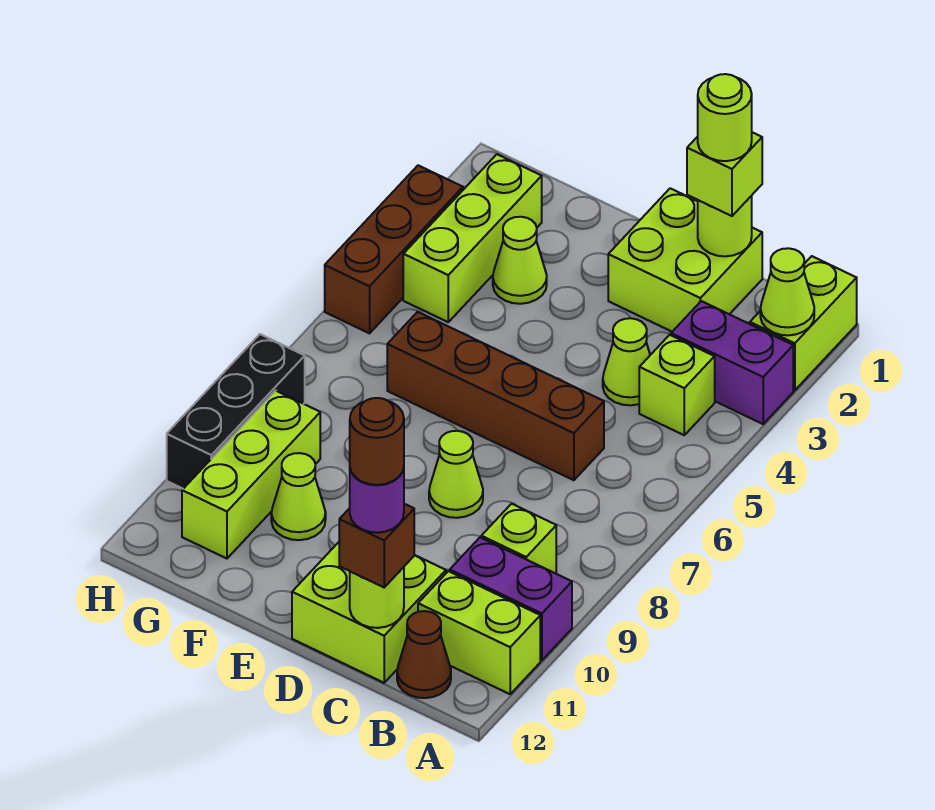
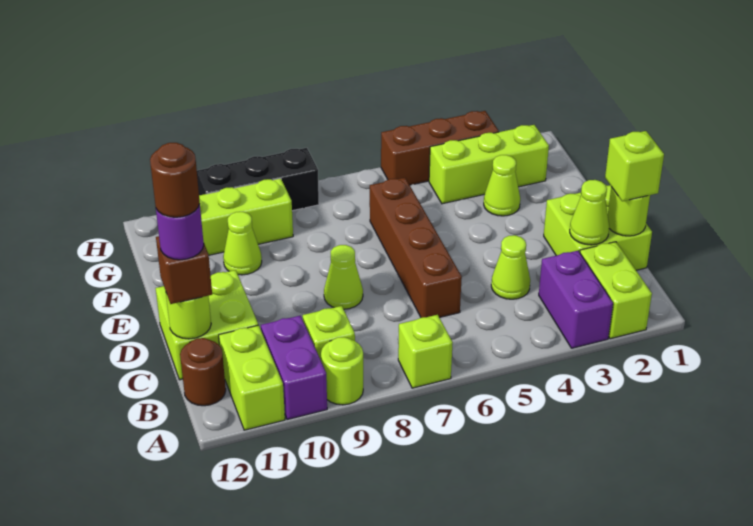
lime 1x2 brick [750,256,857,390] -> lime 1x2 brick turned to [580,242,652,339]
lime 1x1 cone [760,248,814,335] -> lime 1x1 cone moved to [570,180,609,245]
lime 1x1 brick [639,335,715,435] -> lime 1x1 brick moved to [398,315,453,388]
brown 1x1 cone [397,611,451,698] -> brown 1x1 round brick [180,338,226,406]
lime 1x1 round brick [698,74,752,161] -> lime 1x1 round brick moved to [321,337,363,405]

